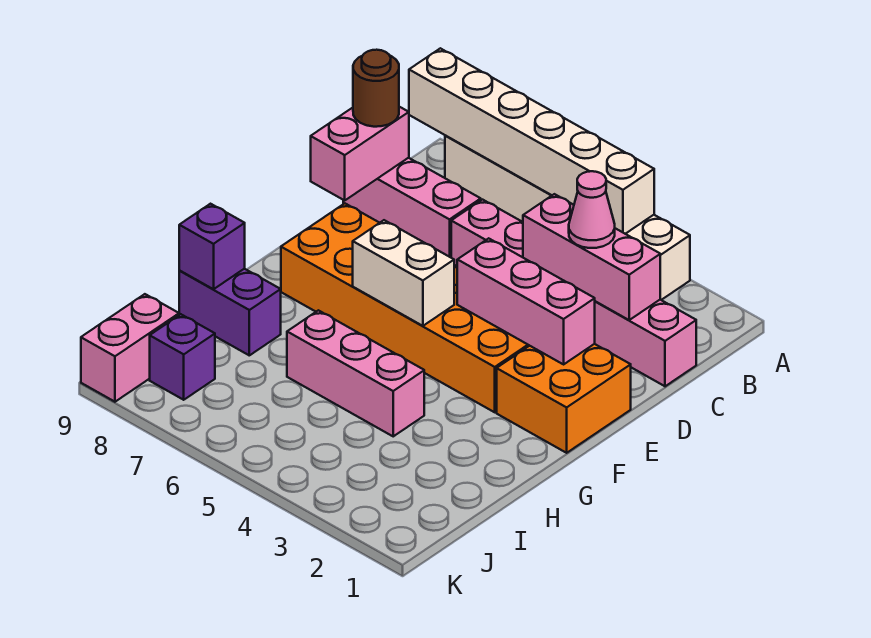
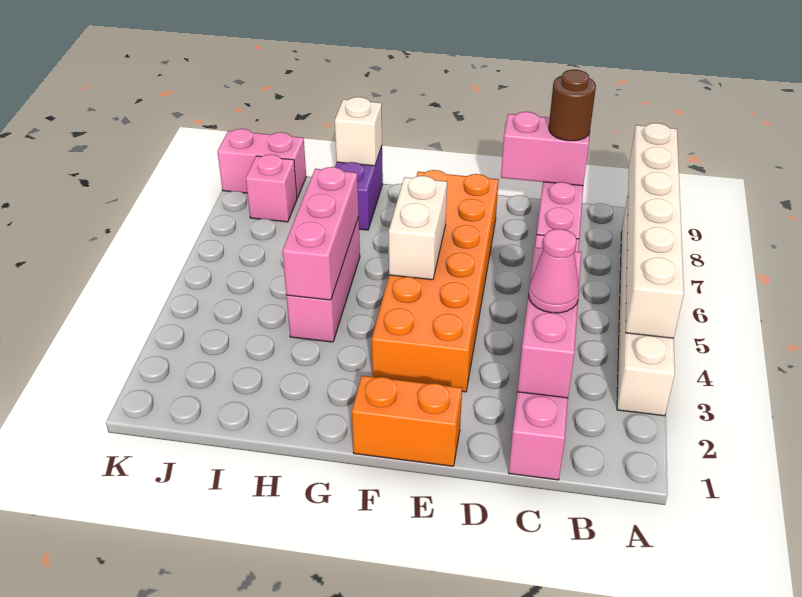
orange 2x2 brick [497,344,631,453] -> orange 1x2 brick [352,376,462,466]
pink 1x3 brick [457,238,595,364] -> pink 1x3 brick moved to [282,167,359,300]
purple 1x1 brick [179,204,245,289] -> white 1x1 brick [335,97,382,166]
purple 1x1 brick [150,314,215,400] -> pink 1x1 brick [246,154,297,222]

